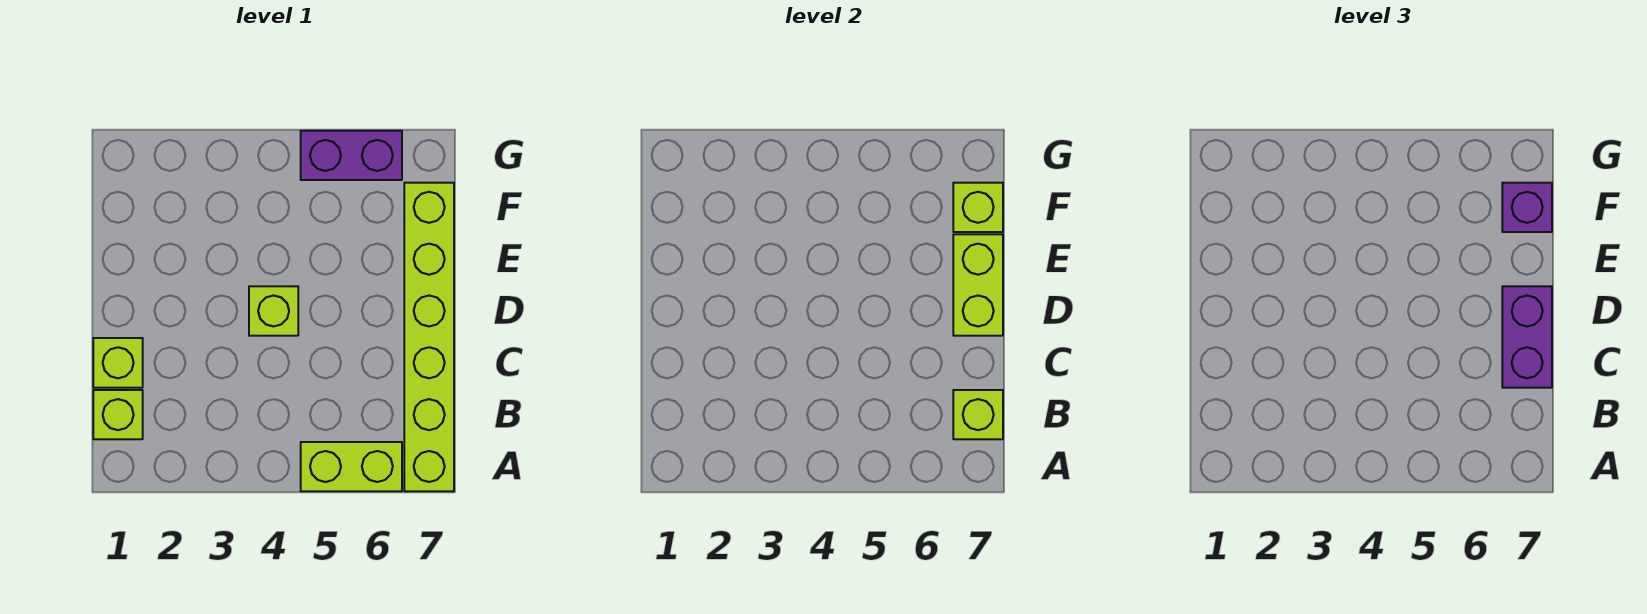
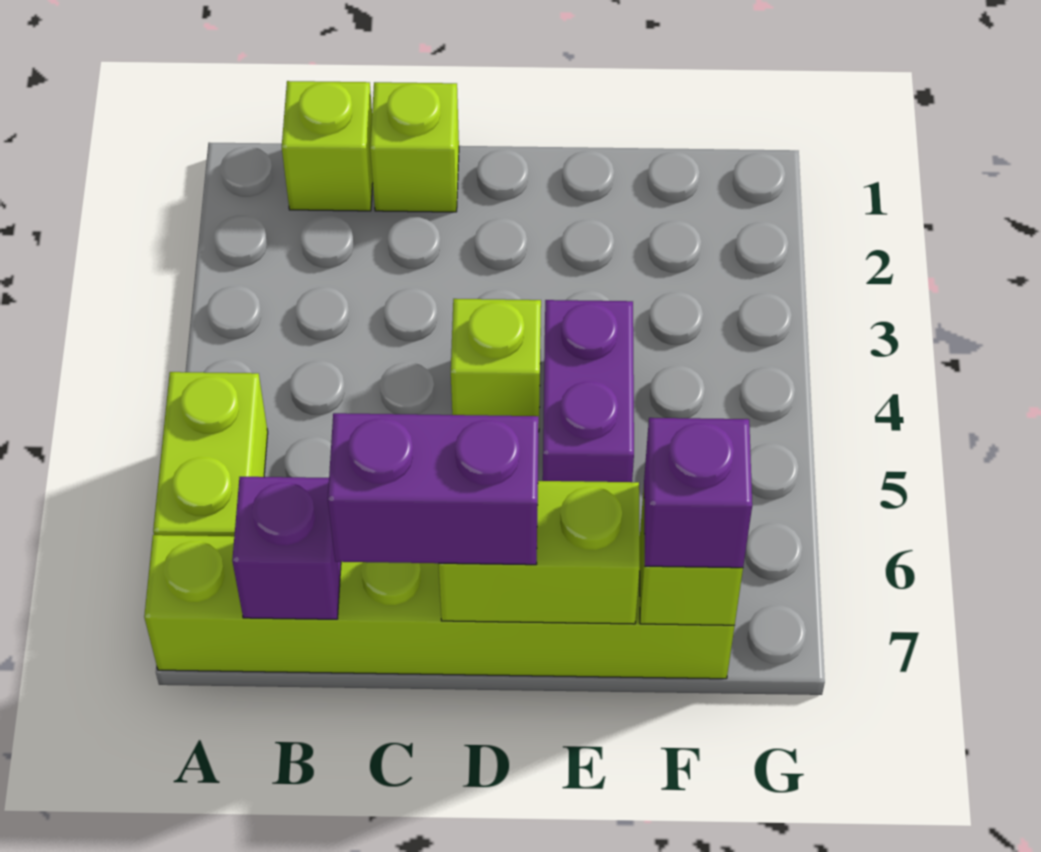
lime 1x1 brick [953,390,1003,439] -> purple 1x1 brick [232,477,341,619]
purple 1x2 brick [301,131,402,180] -> purple 1x2 brick moved to [543,300,634,482]

